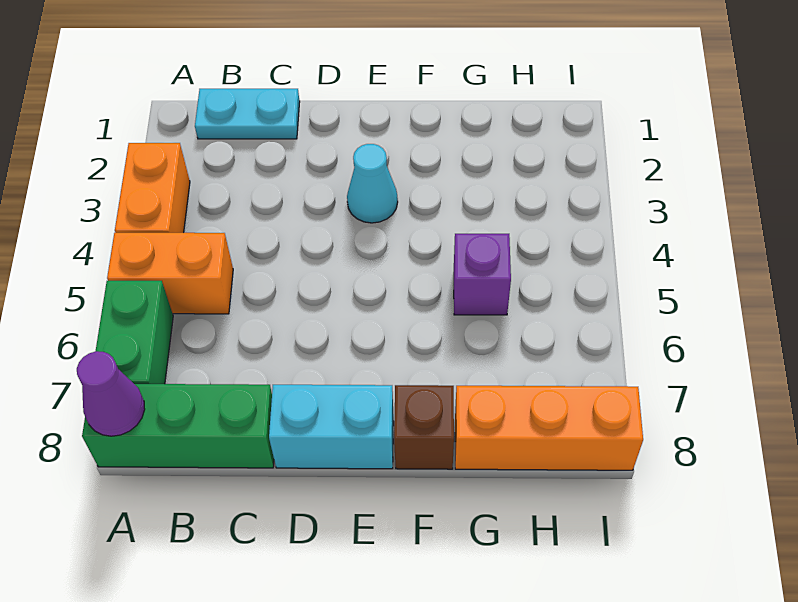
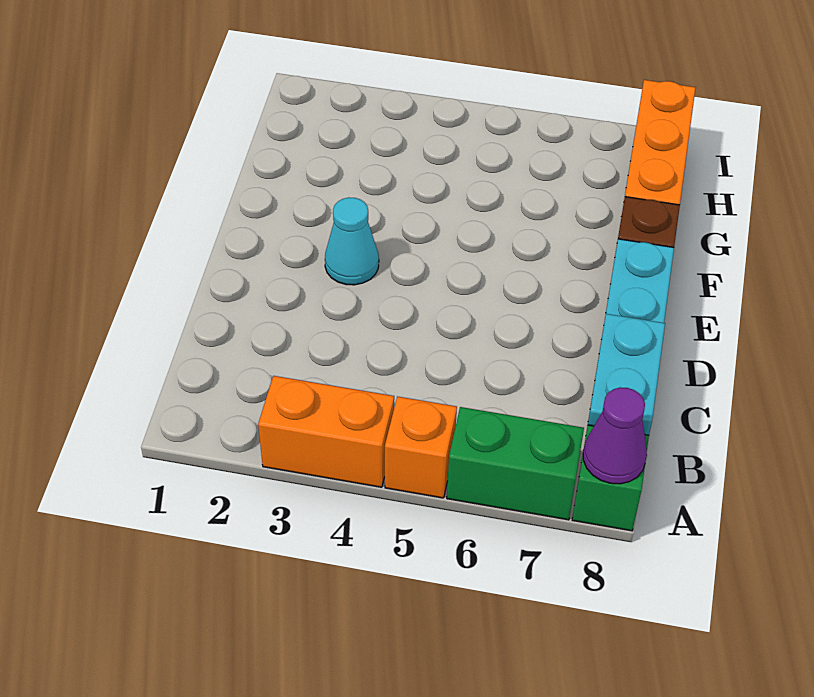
orange 1x2 brick [107,233,233,314] -> orange 1x1 brick [385,396,457,498]
cyan 1x2 plate [195,89,300,139] -> cyan 1x2 plate moved to [588,314,665,435]
purple 1x1 brick [454,234,511,315] -> none

